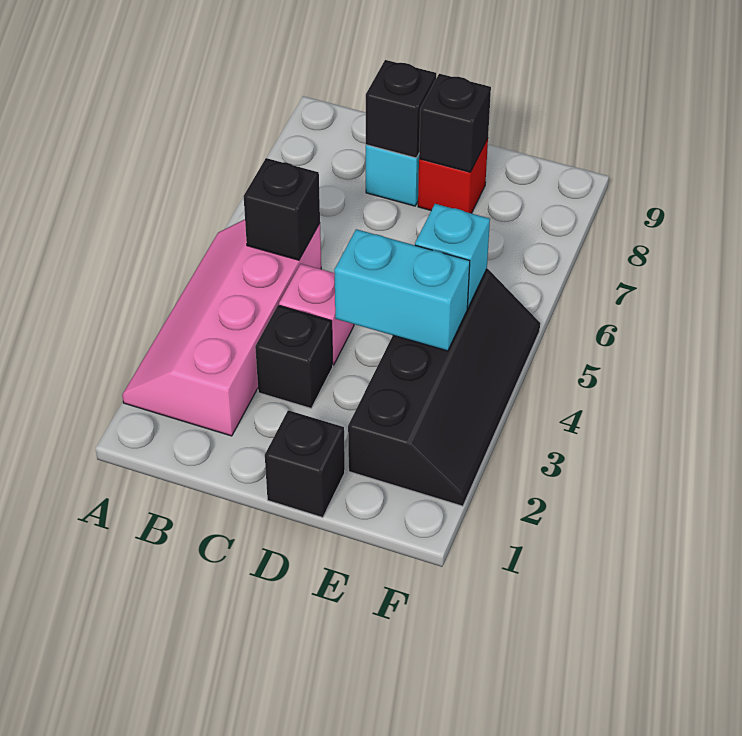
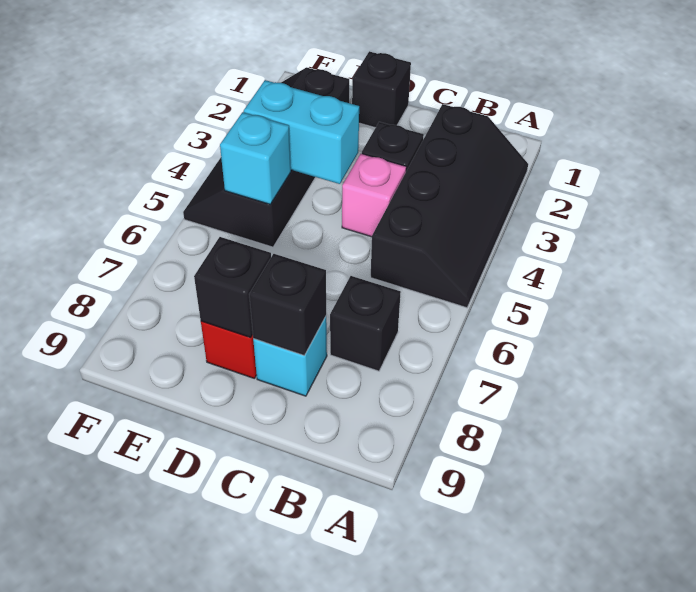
pink 2x4 slope [122,219,321,436] -> black 2x4 slope [371,104,528,308]
black 1x1 brick [244,158,320,260] -> black 1x1 brick moved to [330,276,401,371]

